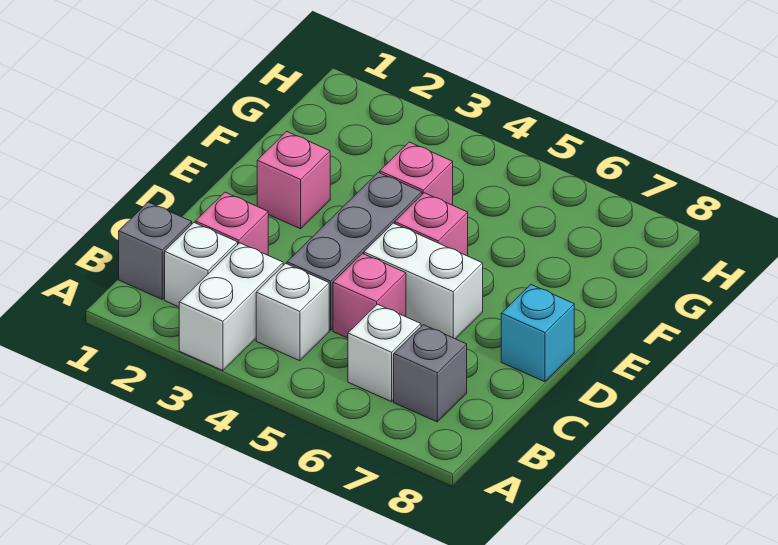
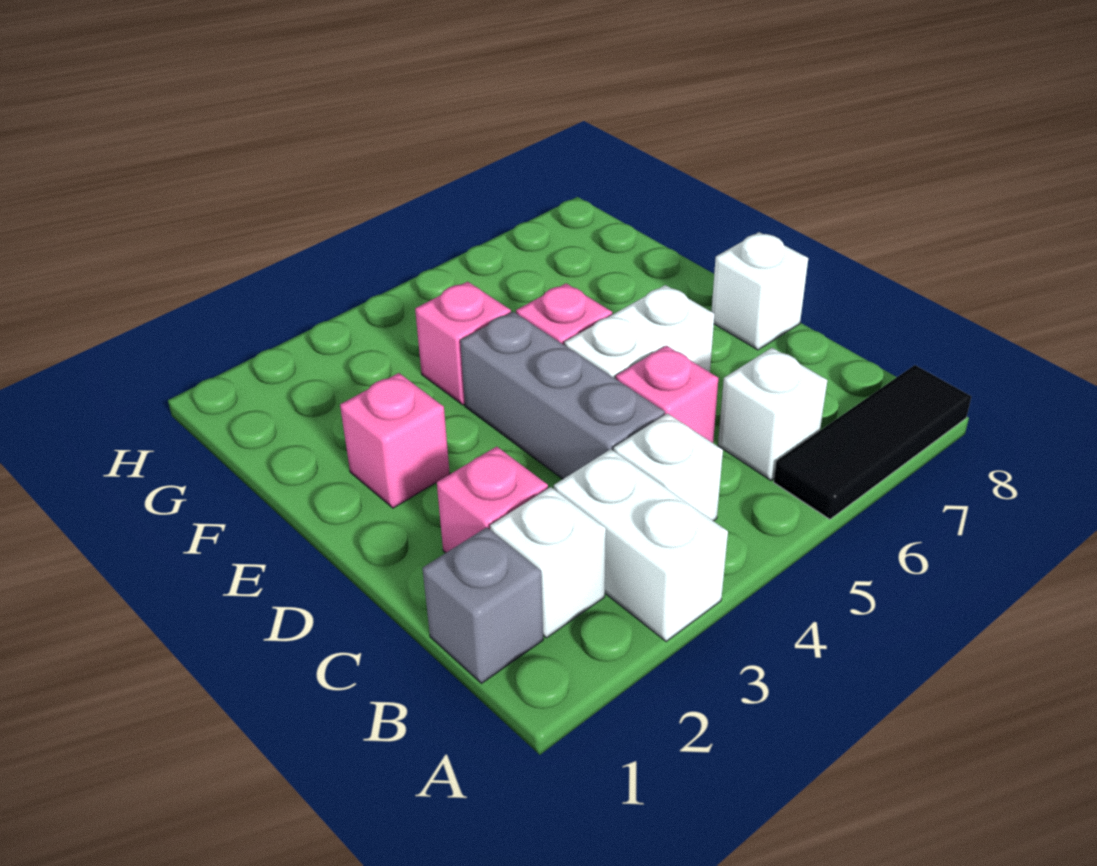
none -> black 1x3 tile [774,365,971,519]
grey 1x1 brick [394,325,467,422] -> none
cyan 1x1 brick [501,285,574,382] -> white 1x1 brick [711,232,808,350]

